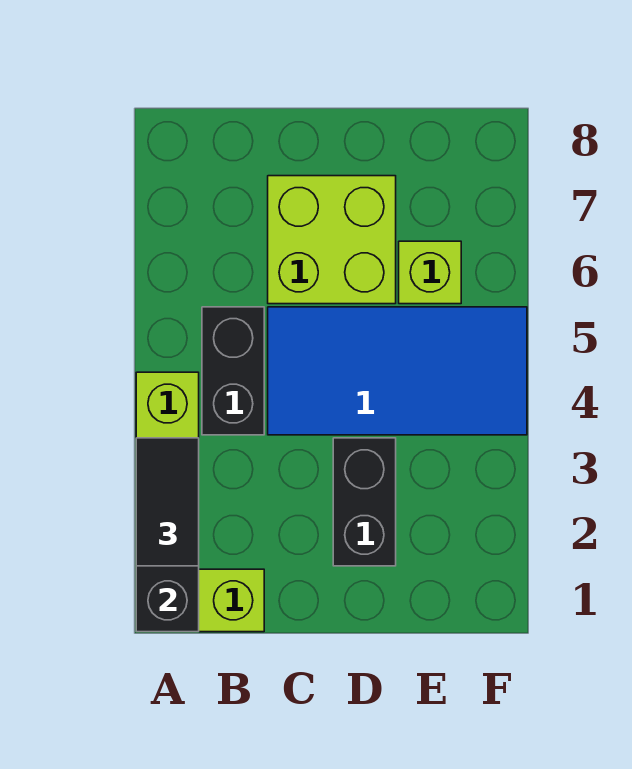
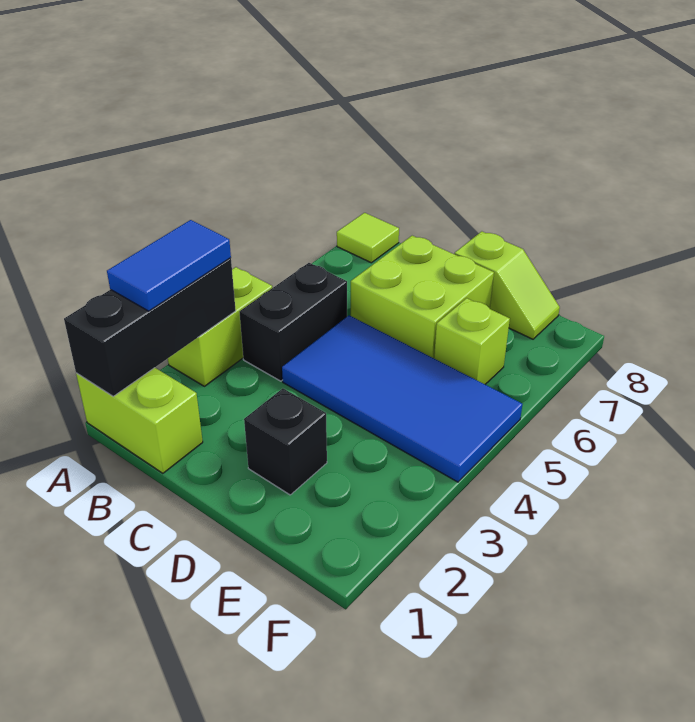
black 1x2 tile [136,438,199,566] -> blue 1x2 tile [107,220,231,311]
none -> lime 1x1 tile [337,213,399,263]
black 1x2 brick [333,438,396,566] -> black 1x1 brick [244,388,327,495]
none -> lime 1x2 slope [454,231,560,339]

